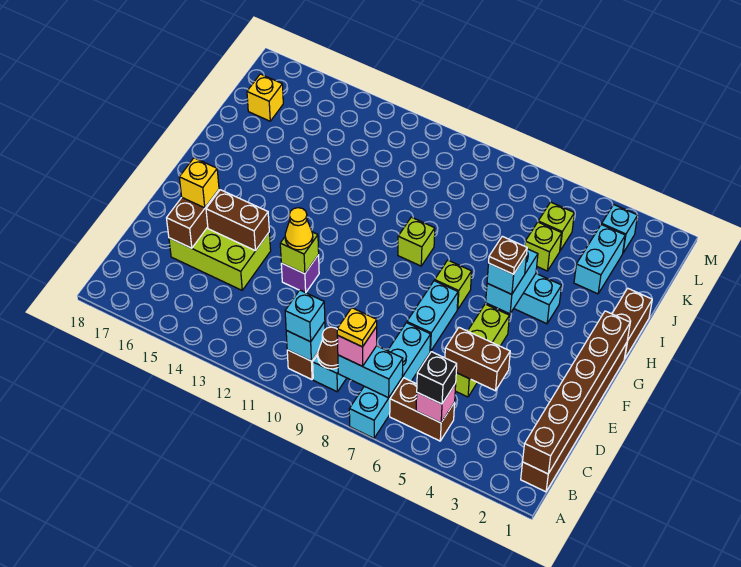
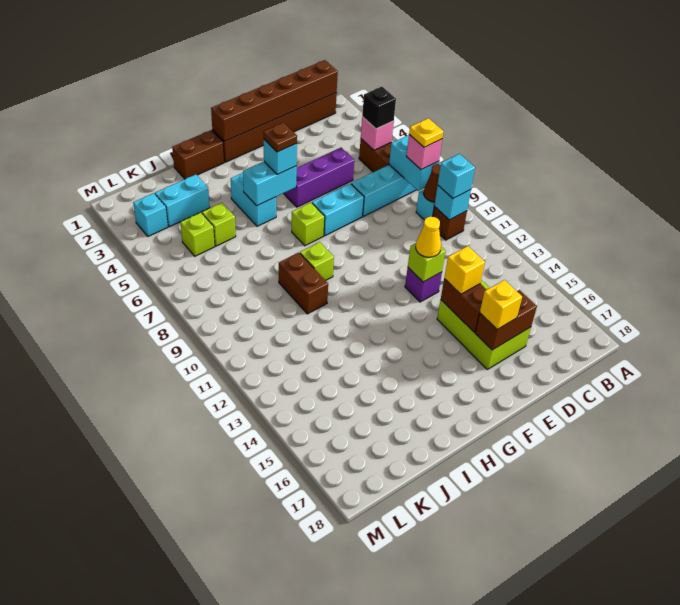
brown 1x2 brick [445,328,510,391] -> brown 1x2 brick moved to [279,253,328,314]
lime 1x3 brick [455,304,509,397] -> purple 1x3 brick [284,148,354,207]
yellow 1x1 brick [247,74,283,121] -> yellow 1x1 brick moved to [444,246,485,294]

